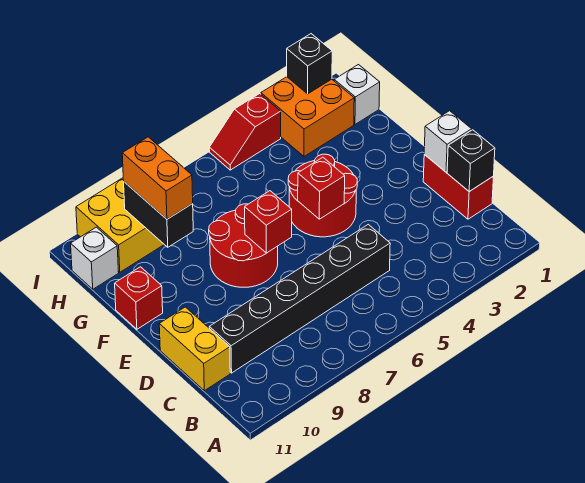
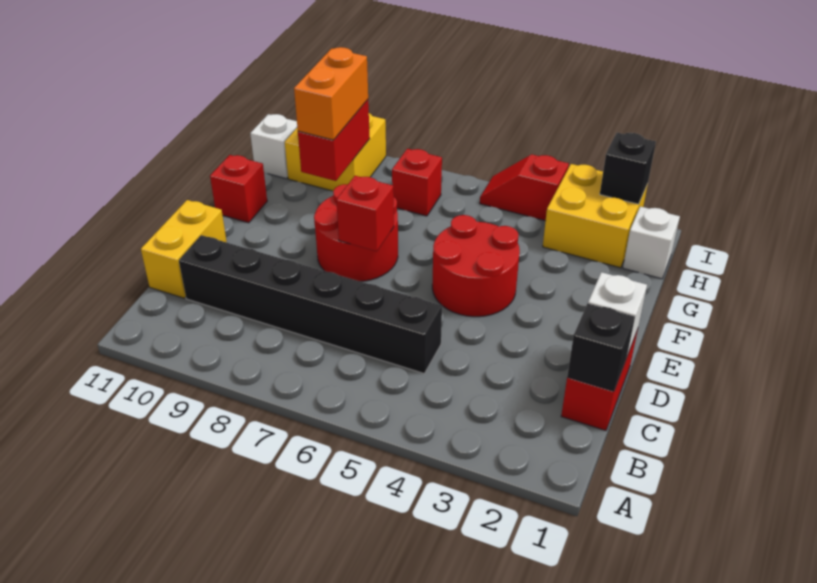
red 1x1 brick [298,157,345,219] -> red 1x1 brick moved to [392,149,442,216]
black 1x2 brick [124,182,193,247] -> red 1x2 brick [298,100,370,181]
orange 2x2 brick [261,77,354,156] -> yellow 2x2 brick [543,164,648,268]

